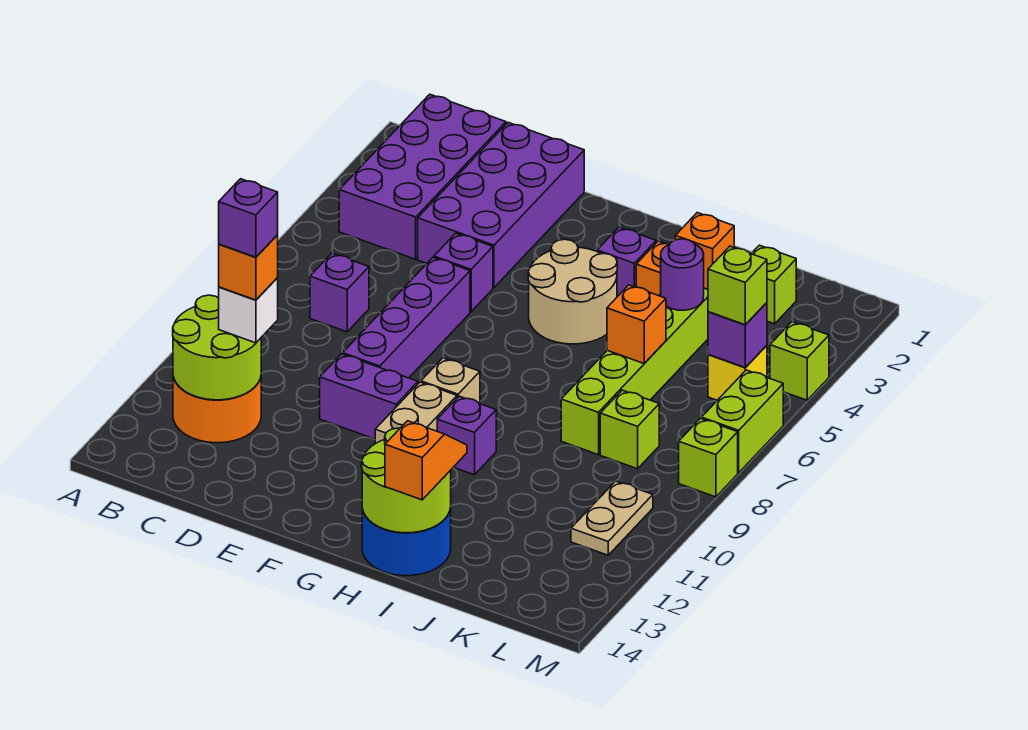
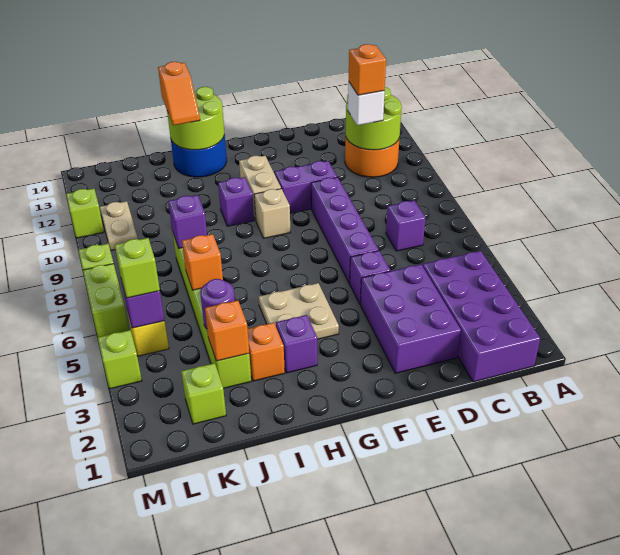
purple 1x1 brick [219,179,278,257] -> purple 1x1 brick moved to [168,195,207,249]
purple 2x4 brick [418,123,584,288] -> purple 2x3 brick [361,264,461,373]
tan 2x2 round brick [528,239,617,344] -> tan 2x2 plate [259,283,339,339]
lime 1x1 brick [600,390,659,469] -> lime 1x1 brick moved to [66,188,104,238]

